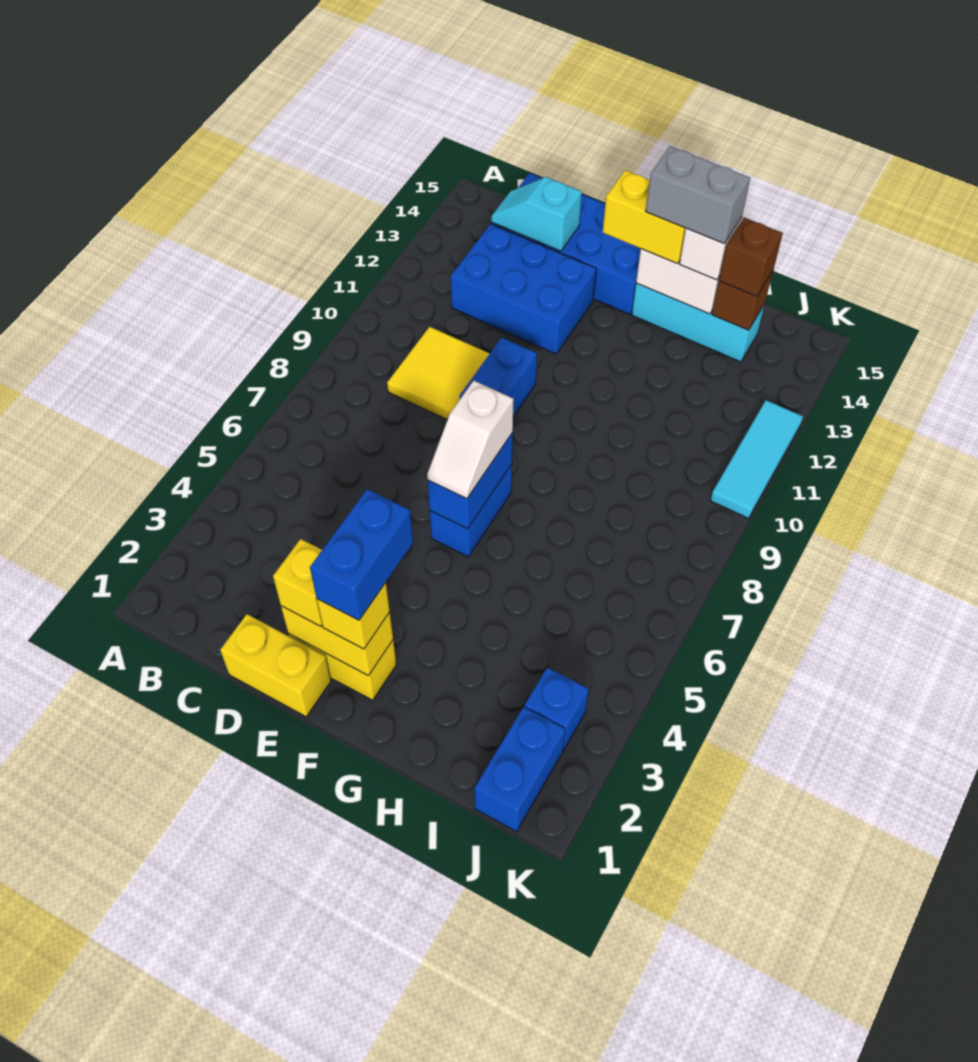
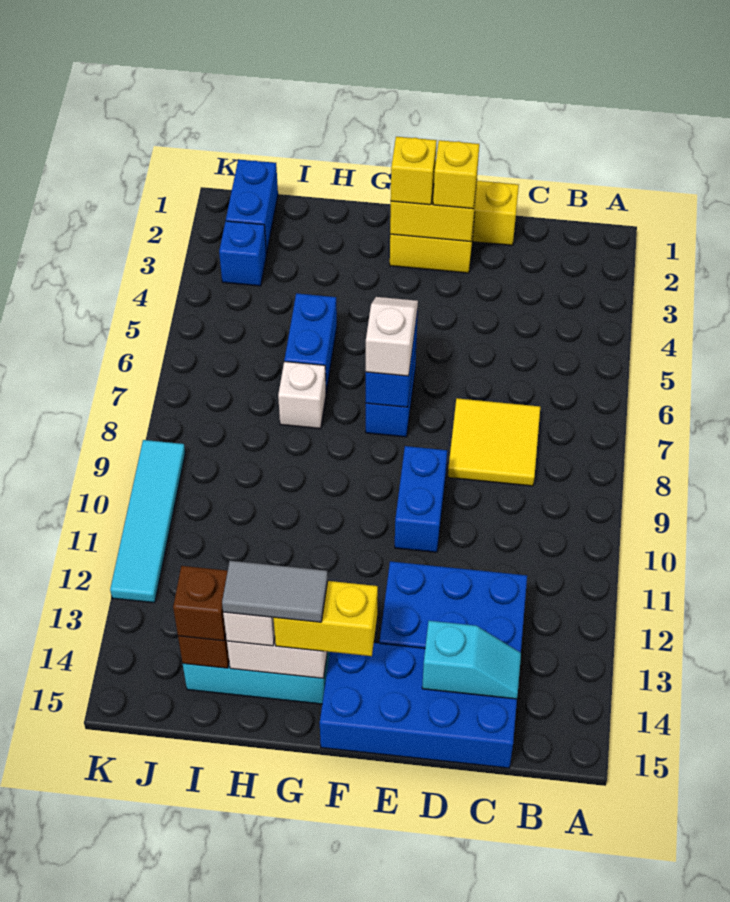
yellow 2x2 tile [387,327,490,420] -> yellow 2x2 tile moved to [448,398,540,486]
blue 1x2 brick [310,489,413,620] -> blue 1x2 brick moved to [284,293,337,393]
grey 1x2 brick [646,146,750,243] -> grey 1x2 tile [222,561,328,622]
none -> white 1x1 brick [278,361,326,429]
cyan 1x3 tile [710,400,803,518] -> cyan 1x4 tile [110,440,185,603]

